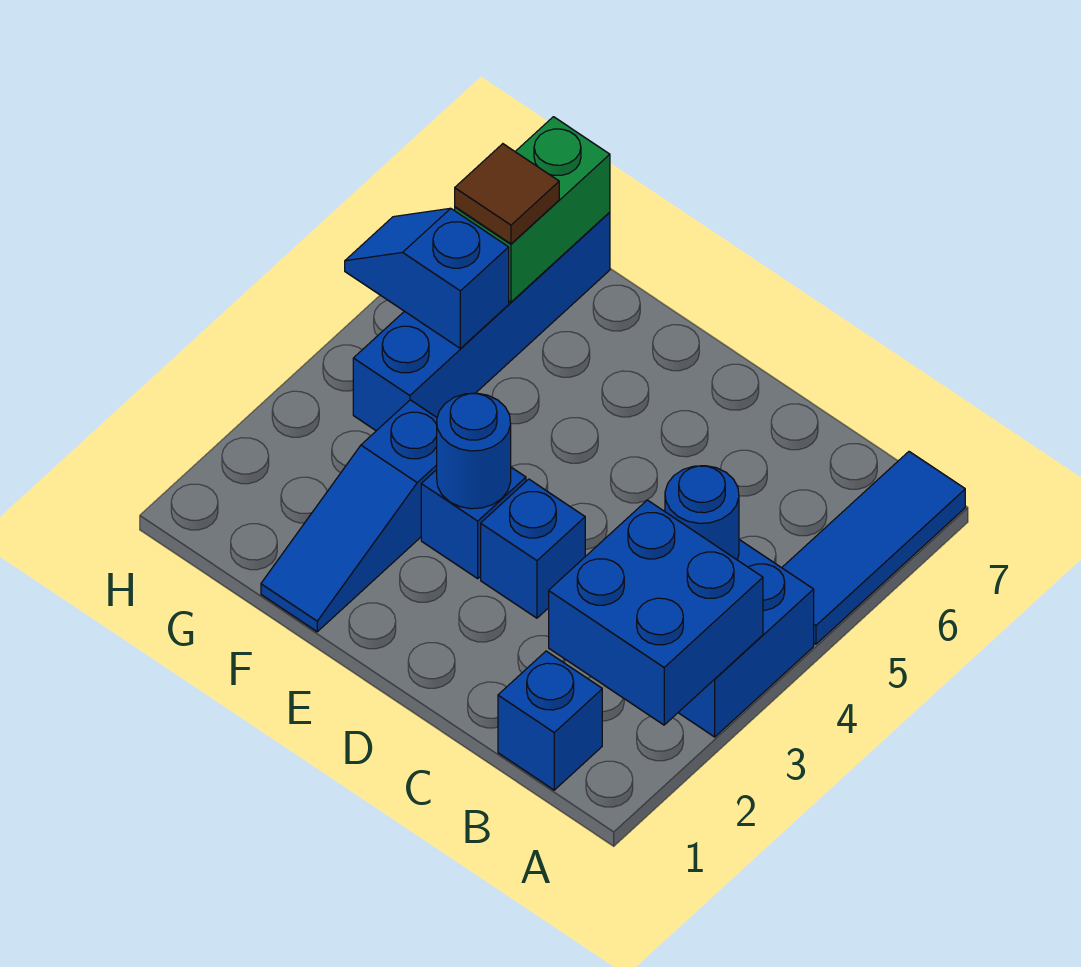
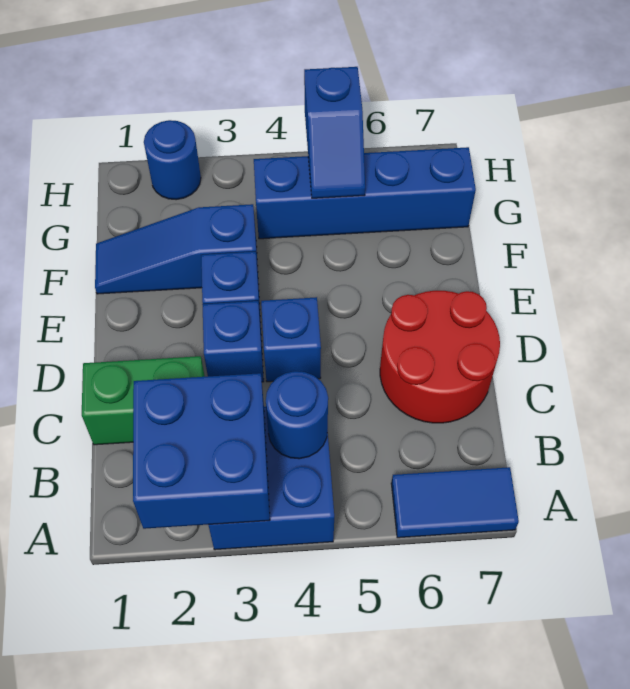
blue 1x3 tile [782,452,965,644] -> blue 1x2 tile [391,467,519,538]
blue 1x1 brick [498,651,602,790] -> blue 1x1 brick moved to [261,297,321,382]
none -> red 2x2 round brick [380,291,500,423]
blue 1x1 round brick [437,393,511,509] -> blue 1x1 round brick moved to [144,120,201,200]
blue 1x2 slope [345,208,509,348] -> blue 1x2 slope turned to [304,67,365,198]
green 1x2 brick [455,117,610,302] -> green 1x2 brick moved to [82,356,205,445]
brown 1x1 tile [455,144,559,244] -> none

